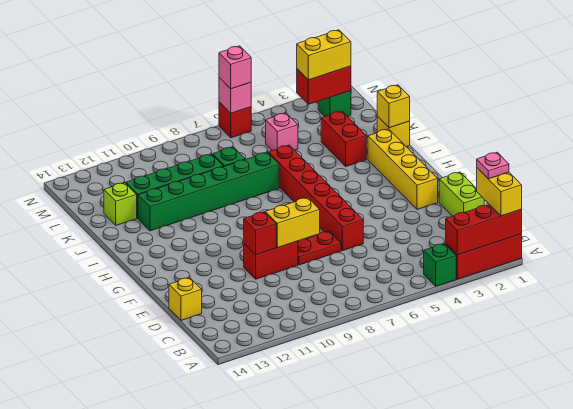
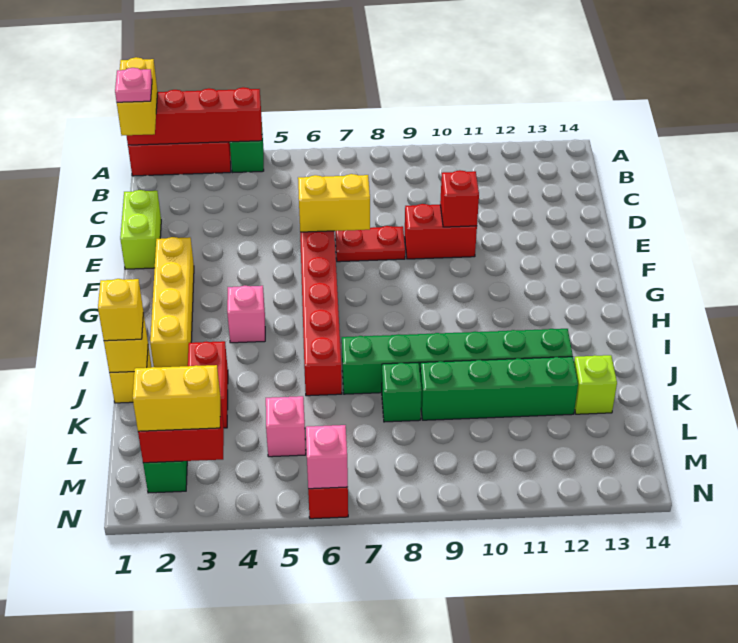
red 1x3 brick [446,205,522,255] -> red 1x4 brick [126,87,262,145]
yellow 1x1 brick [169,278,202,320] -> yellow 1x1 brick moved to [98,279,143,341]
yellow 1x2 brick [265,198,320,248] -> yellow 1x2 brick moved to [298,174,370,232]
pink 1x1 brick [219,46,251,89] -> pink 1x1 brick moved to [227,286,265,343]

